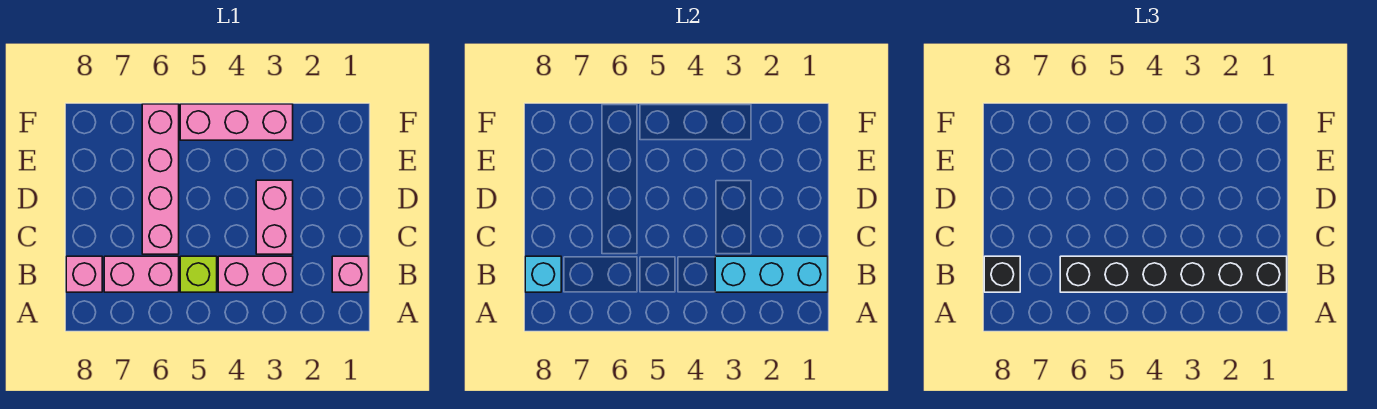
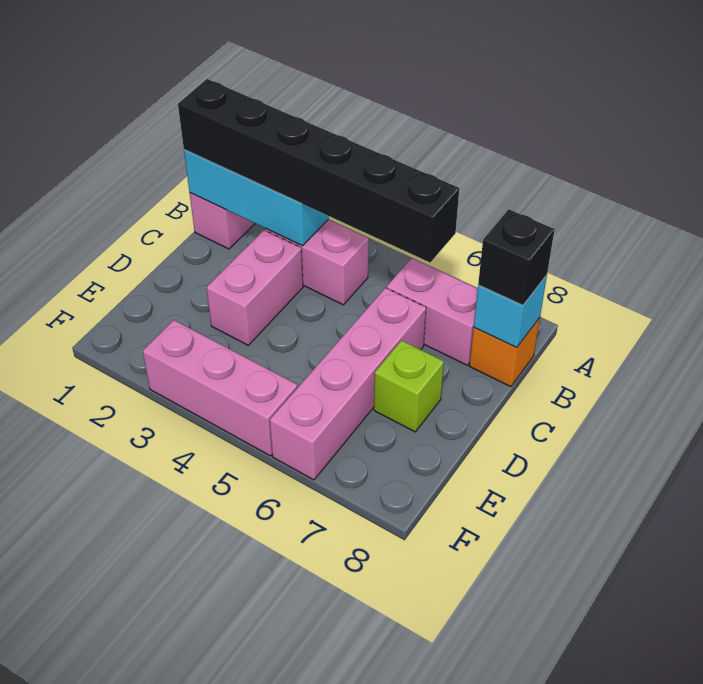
lime 1x1 brick [180,256,217,292] -> lime 1x1 brick moved to [374,340,444,432]
pink 1x1 brick [66,256,102,292] -> orange 1x1 brick [469,318,540,387]

